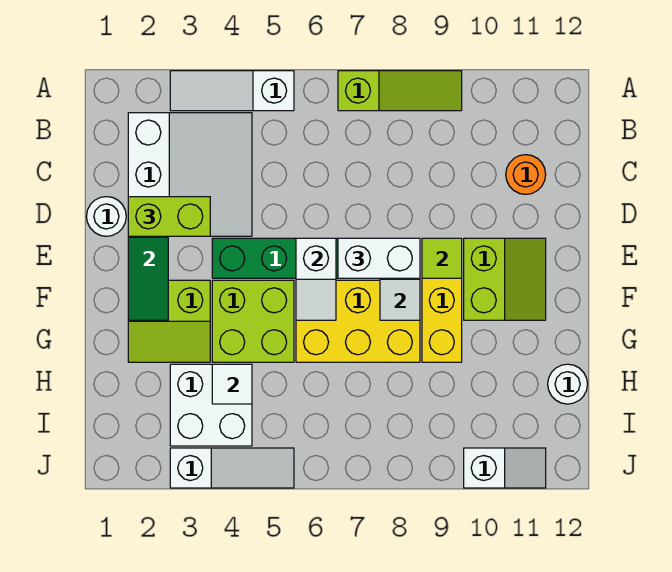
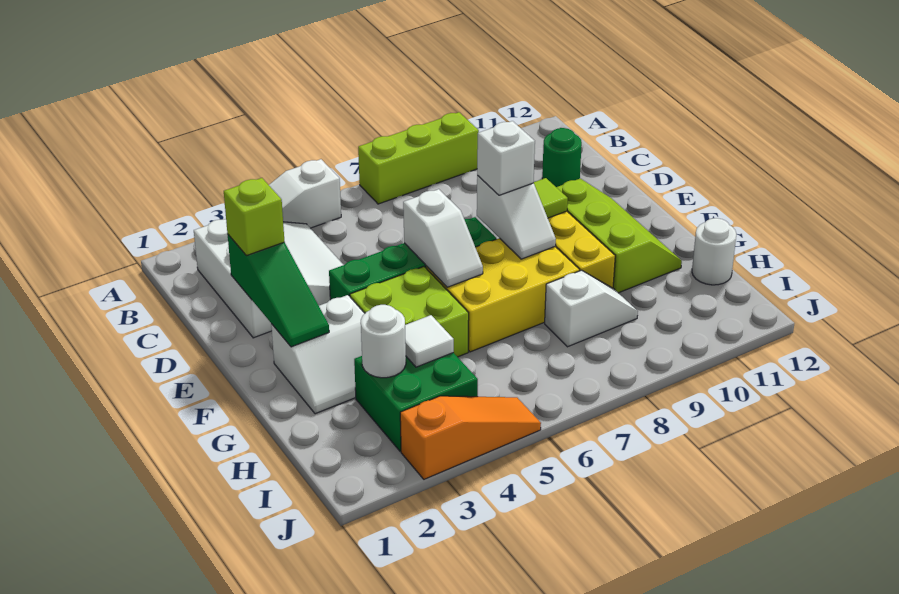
lime 1x3 slope [338,71,462,111] -> lime 1x3 brick [358,112,479,204]
orange 1x1 round brick [506,155,546,194] -> green 1x1 round brick [542,128,582,187]
white 1x1 round brick [86,197,126,236] -> white 1x1 round brick moved to [361,305,406,378]
lime 1x2 brick [128,197,210,236] -> lime 1x1 brick [224,178,284,256]
white 1x2 brick [338,238,420,278] -> white 1x1 brick [477,121,535,195]
lime 2x2 slope [464,238,546,320] -> lime 2x3 slope [556,179,682,293]
lime 2x2 slope [128,280,210,362] -> white 2x2 slope [271,295,365,414]
white 2x2 brick [170,364,252,446] -> green 2x2 brick [354,353,478,451]
white 1x3 slope [170,448,294,488] -> orange 1x3 slope [400,396,541,479]
white 1x2 slope [464,448,546,488] -> white 1x2 slope moved to [545,270,638,347]

